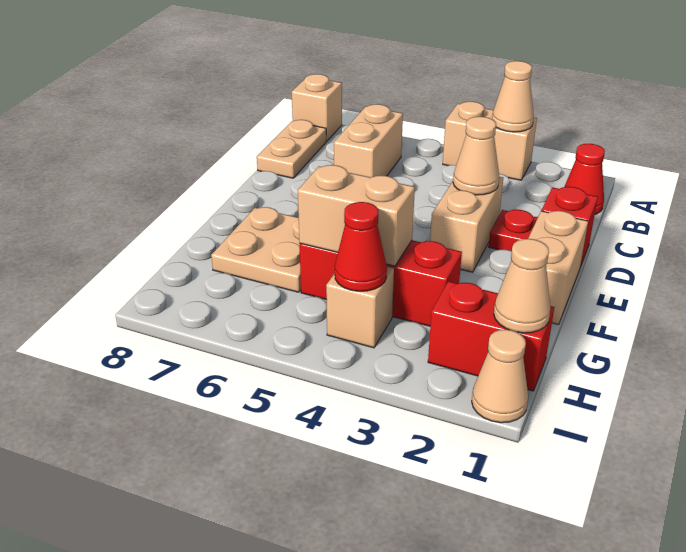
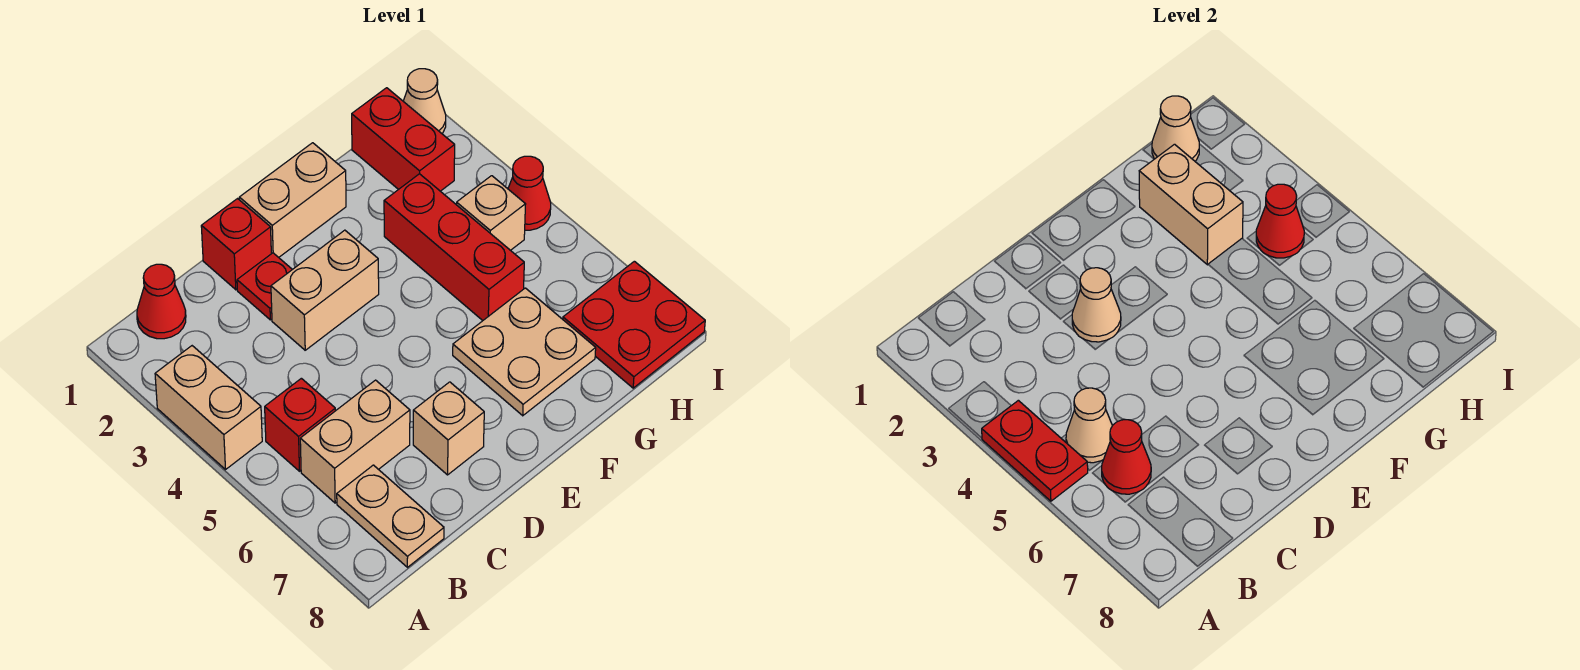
tan 1x1 cone [492,61,534,132] -> tan 1x1 cone moved to [1066,388,1112,463]
none -> red 1x2 plate [982,400,1088,501]
tan 1x1 brick [292,74,342,141] -> tan 1x1 brick moved to [413,382,484,475]
none -> red 1x1 brick [265,378,335,471]
none -> red 1x1 cone [1102,420,1151,494]
tan 1x2 plate [257,120,326,178] -> tan 1x2 plate turned to [337,465,444,567]
tan 1x2 brick [298,165,415,266] -> tan 1x2 brick moved to [1139,144,1243,265]
none -> red 2x2 plate [563,261,705,388]
none -> red 1x1 cone [508,156,551,230]

